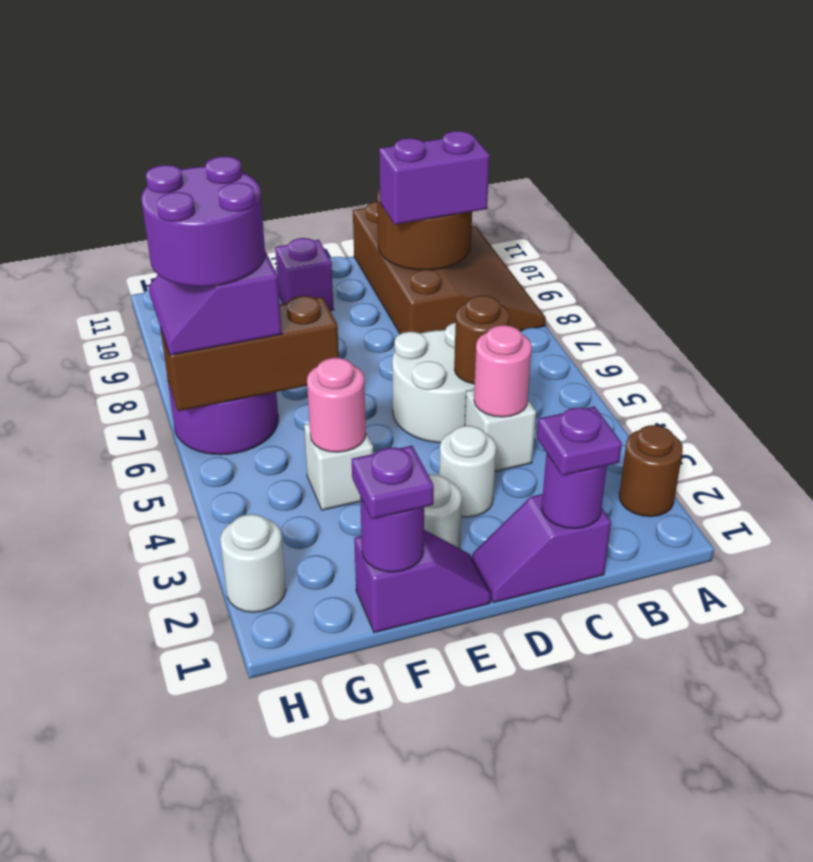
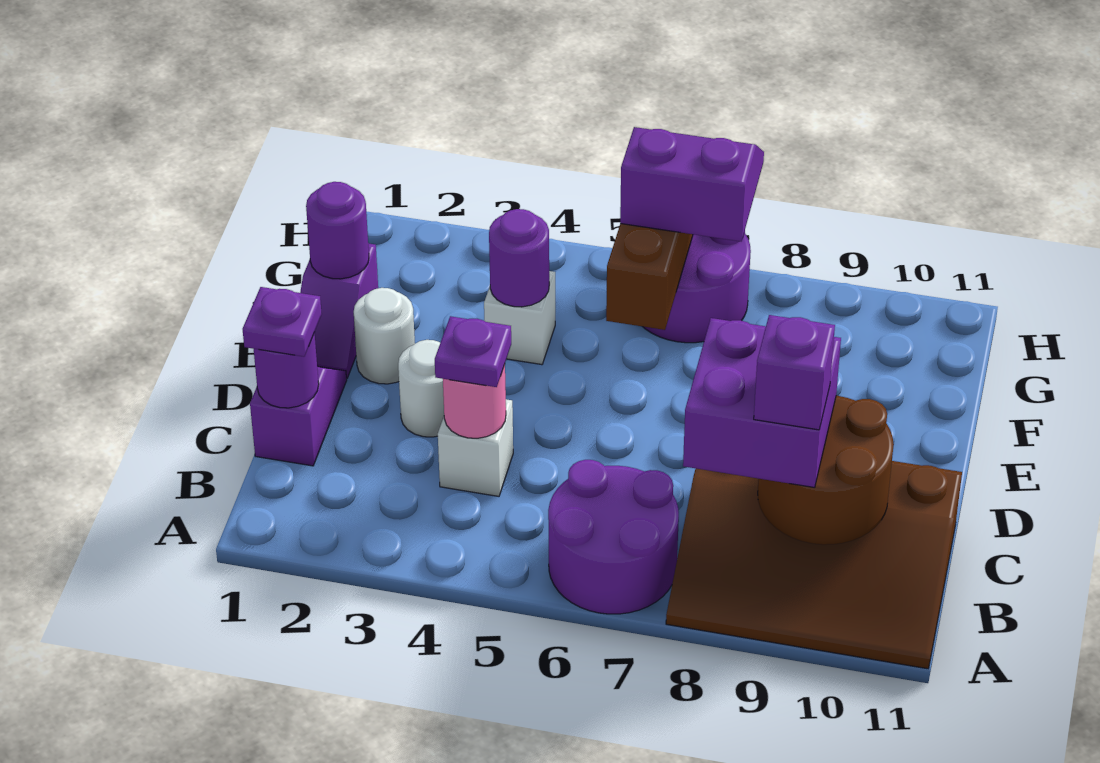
brown 1x1 round brick [619,425,683,517] -> none
purple 1x2 brick [379,131,490,224] -> purple 2x2 brick [683,318,841,488]
white 2x2 round brick [392,323,475,443] -> none
brown 1x1 round brick [454,296,509,384] -> none
purple 1x1 brick [275,238,334,311] -> purple 1x1 brick moved to [754,315,835,430]
purple 1x1 plate [352,446,434,519] -> purple 1x1 plate moved to [435,316,511,387]
pink 1x1 round brick [307,358,366,452] -> purple 1x1 round brick [489,209,549,307]
purple 2x2 round brick [141,156,265,287] -> purple 2x2 round brick moved to [548,460,679,614]
white 1x1 round brick [220,514,286,612] -> none

